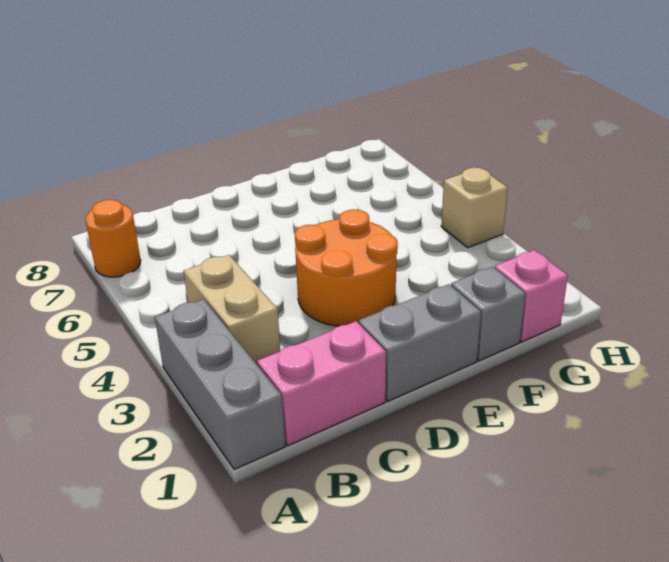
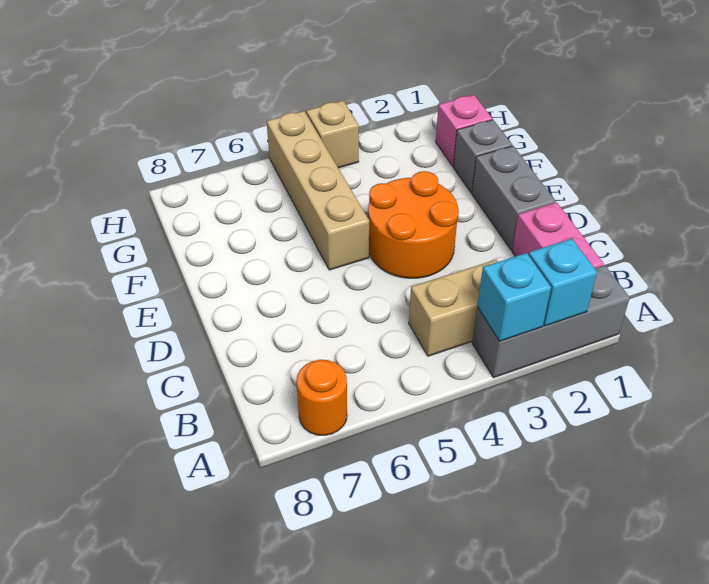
none -> cyan 1x1 brick [529,239,597,326]
none -> cyan 1x1 brick [477,253,551,341]
none -> tan 1x4 brick [267,111,369,270]

